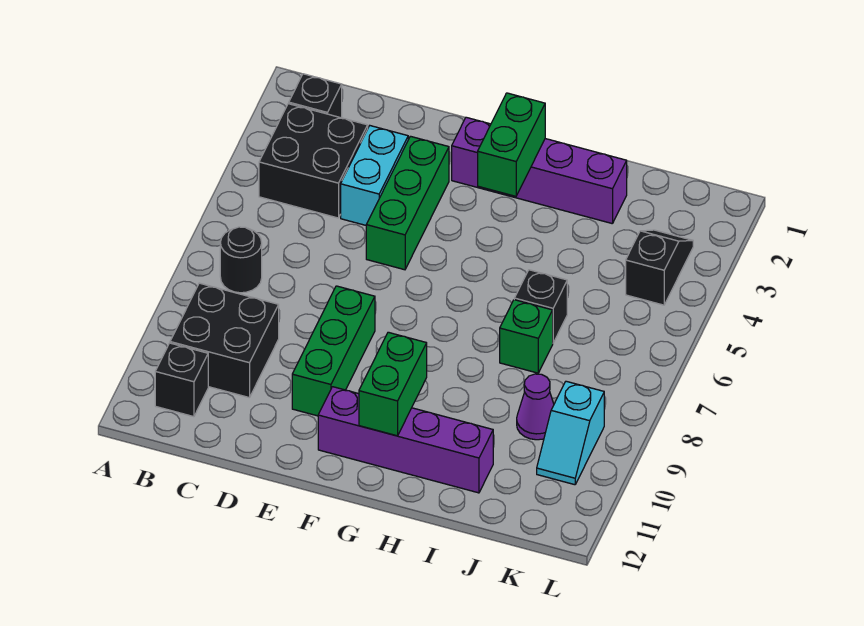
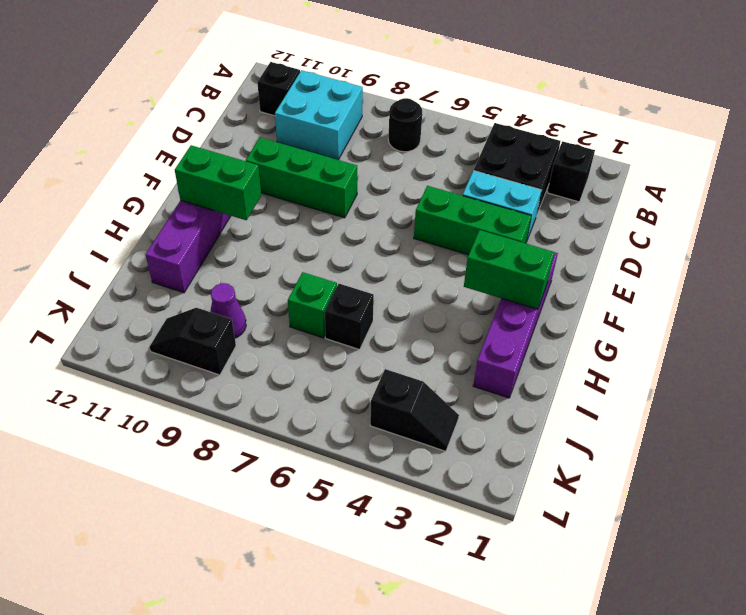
black 2x2 brick [170,283,279,398] -> cyan 2x2 brick [275,70,363,160]
cyan 1x2 slope [537,381,604,485] -> black 1x2 slope [150,308,236,375]

